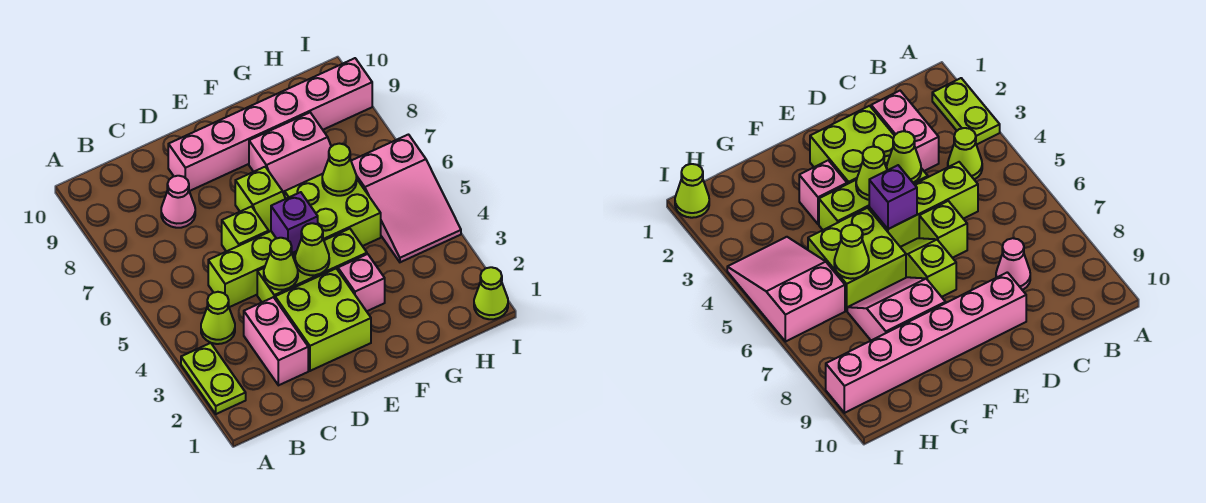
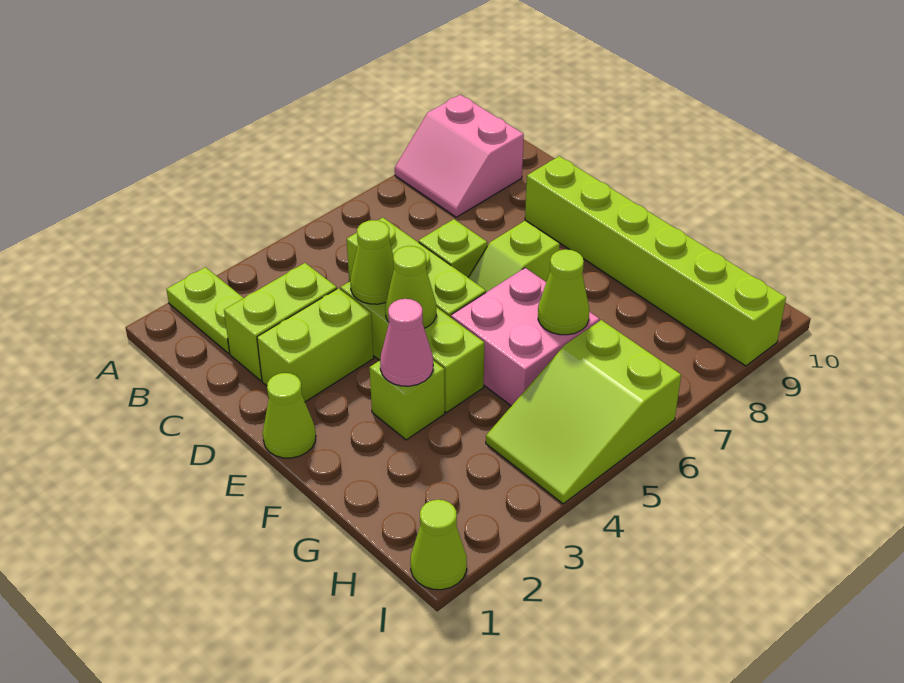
lime 1x2 plate [181,343,246,414] -> lime 1x2 plate turned to [166,267,243,353]
lime 1x1 cone [201,292,235,344] -> lime 1x1 cone moved to [263,373,316,458]
pink 1x2 brick [244,297,308,385] -> lime 1x2 brick [224,263,337,381]
pink 1x1 cone [161,176,195,228] -> pink 1x1 cone moved to [380,299,433,386]
lime 2x2 brick [275,269,371,371] -> lime 1x2 brick [257,288,374,402]
pink 1x6 brick [168,58,372,191] -> lime 1x6 brick [525,156,786,366]
purple 1x1 brick [271,192,318,253] -> none
pink 1x1 brick [338,254,385,311] -> lime 1x1 brick [370,360,445,440]
lime 2x2 brick [285,174,381,246] -> pink 2x2 brick [451,268,599,406]
pink 2x2 slope [249,113,331,196] -> pink 2x2 slope moved to [395,95,524,217]
pink 2x3 slope [351,135,461,262] -> lime 2x3 slope [486,320,681,504]

